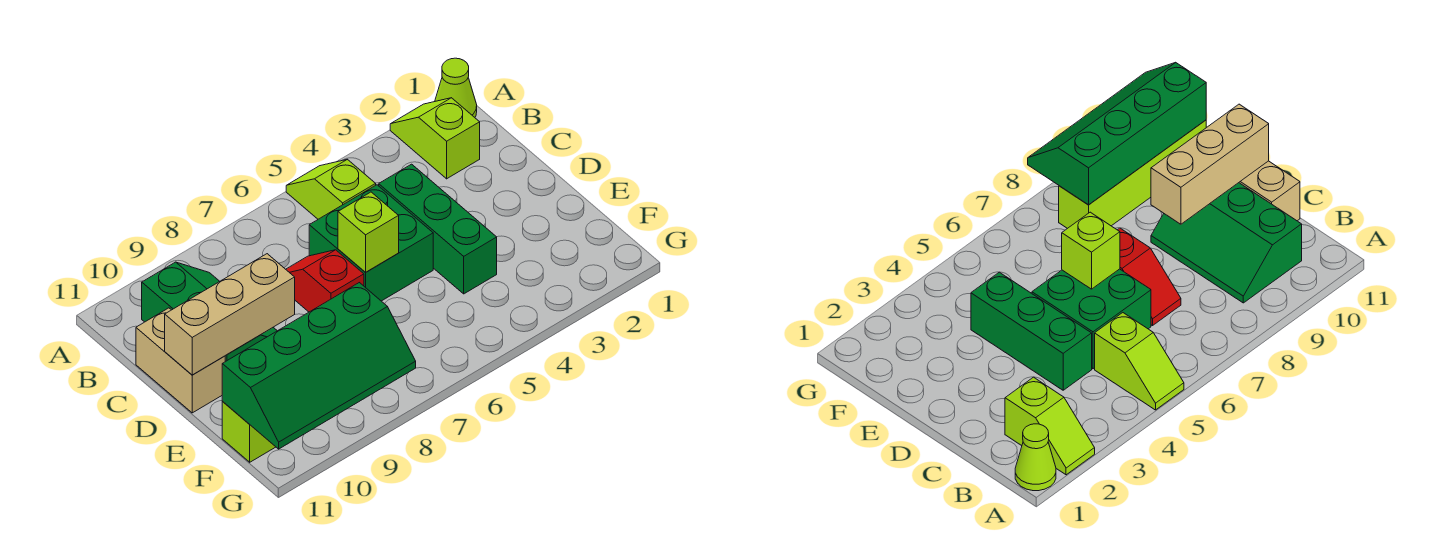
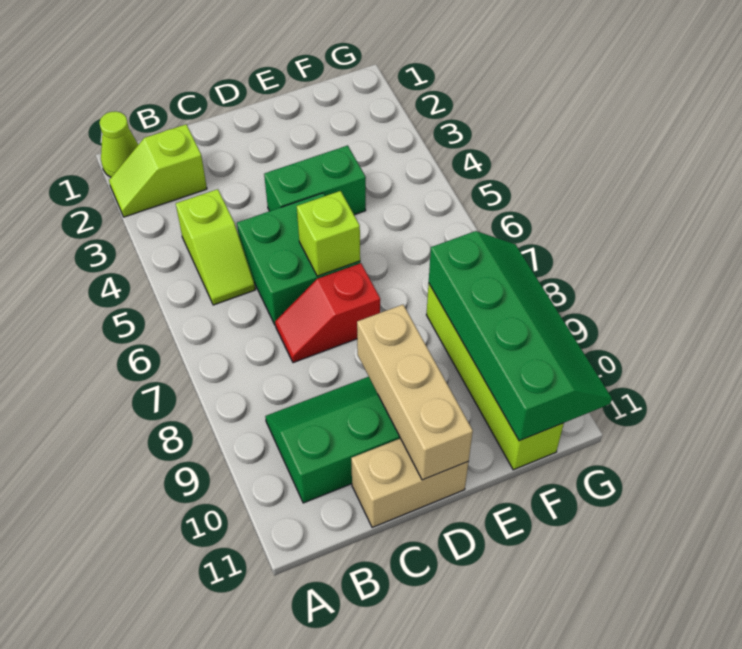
lime 1x2 slope [286,159,376,219] -> lime 1x2 slope turned to [176,189,255,305]
green 1x3 brick [379,164,497,294] -> green 1x2 brick [264,145,366,215]

